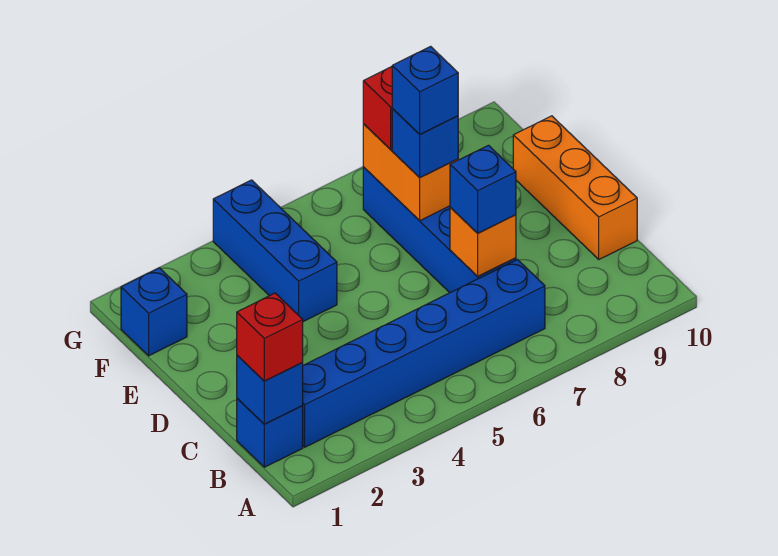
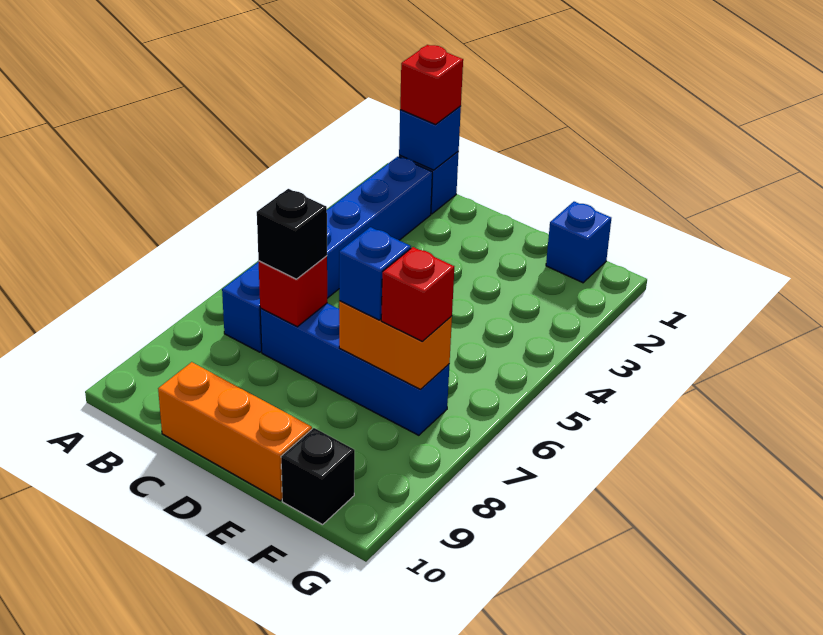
orange 1x1 brick [450,208,516,276] -> red 1x1 brick [259,256,327,327]
blue 1x1 brick [450,145,516,233] -> black 1x1 brick [257,189,327,279]
blue 1x3 brick [213,180,337,322] -> none
blue 1x1 brick [392,46,458,134] -> none
none -> black 1x1 brick [281,428,355,525]

